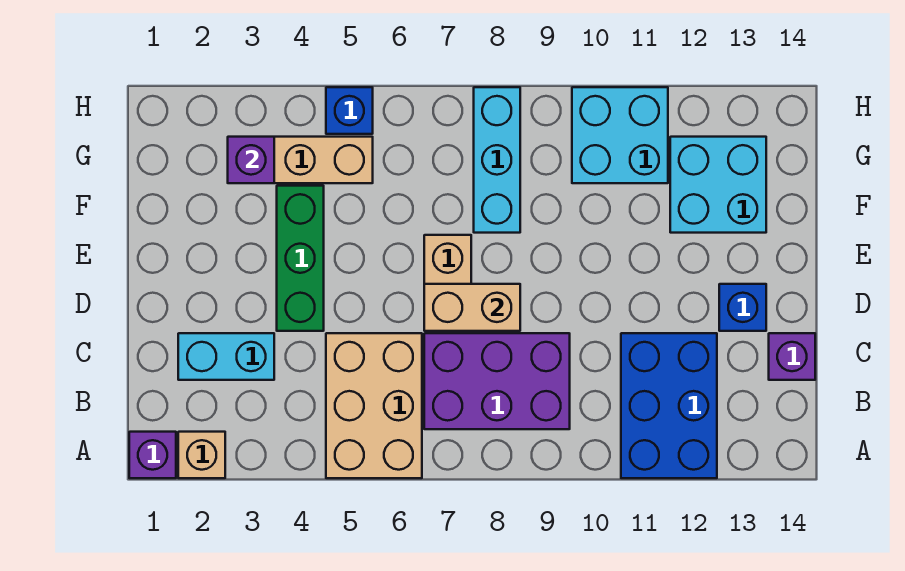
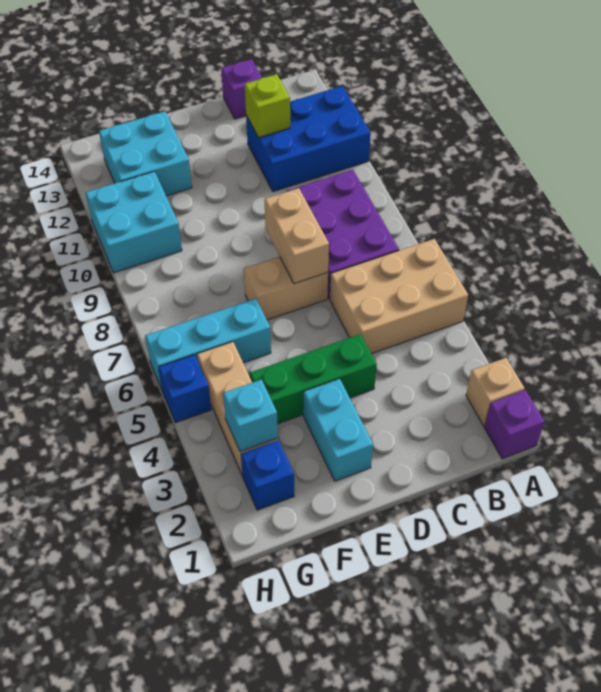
cyan 1x2 brick [178,333,274,380] -> cyan 1x2 brick moved to [303,379,373,481]
none -> lime 1x1 brick [245,74,290,138]
blue 1x1 brick [719,284,766,331] -> blue 1x1 brick moved to [241,440,294,510]
cyan 1x3 brick [474,87,520,233] -> cyan 1x3 brick moved to [145,299,271,389]
purple 1x1 brick [228,137,274,183] -> cyan 1x1 brick [223,380,278,452]

